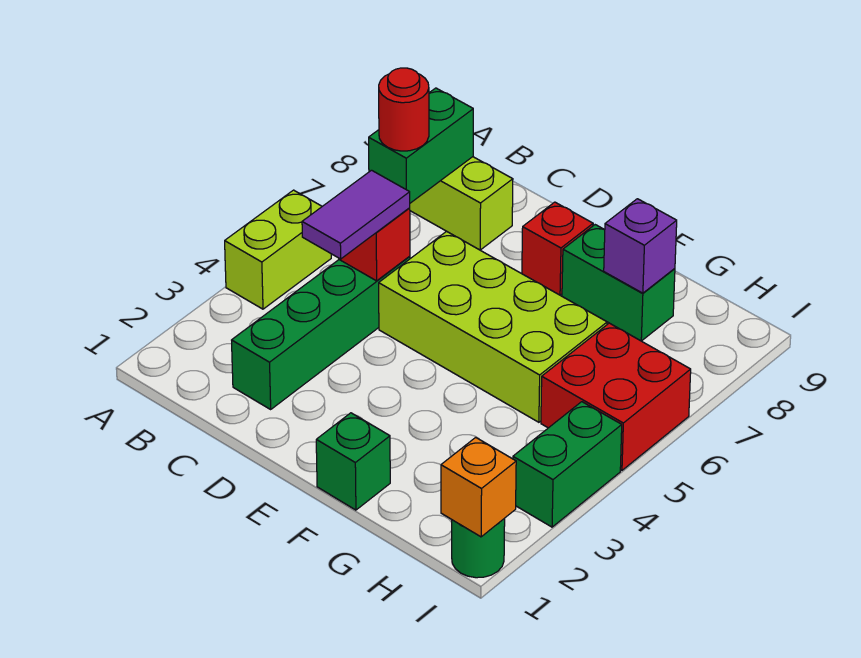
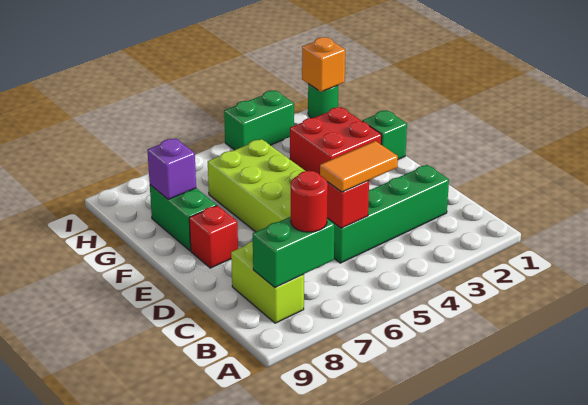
lime 1x2 brick [225,190,331,309] -> none
purple 1x2 tile [302,170,410,259] -> orange 1x2 tile [320,141,398,192]
red 2x2 brick [541,323,691,470] -> red 2x2 brick moved to [290,107,382,175]

